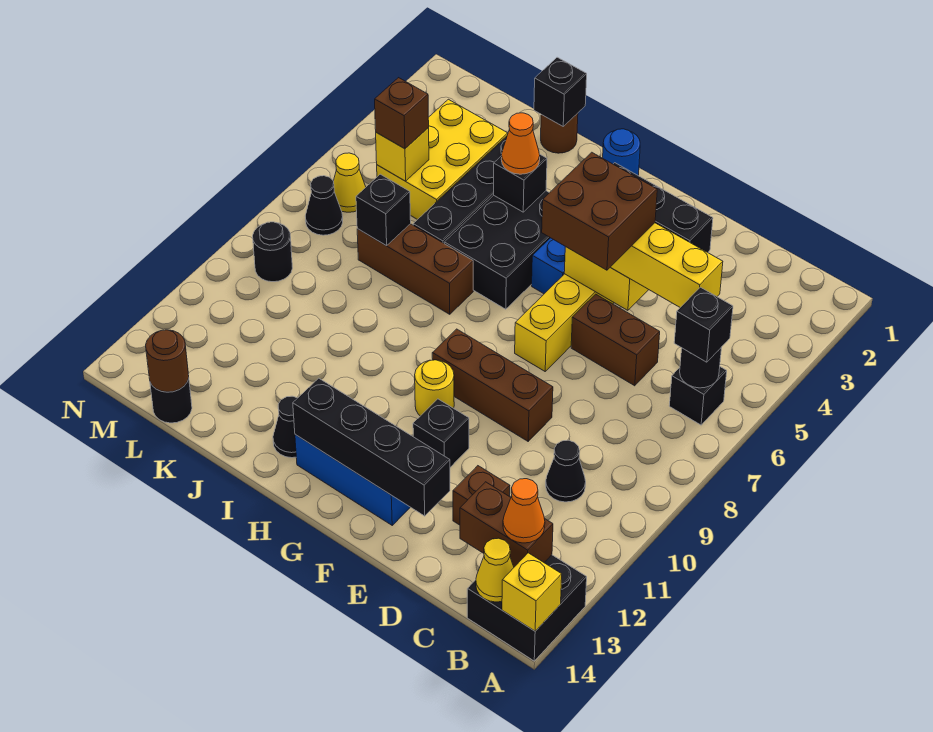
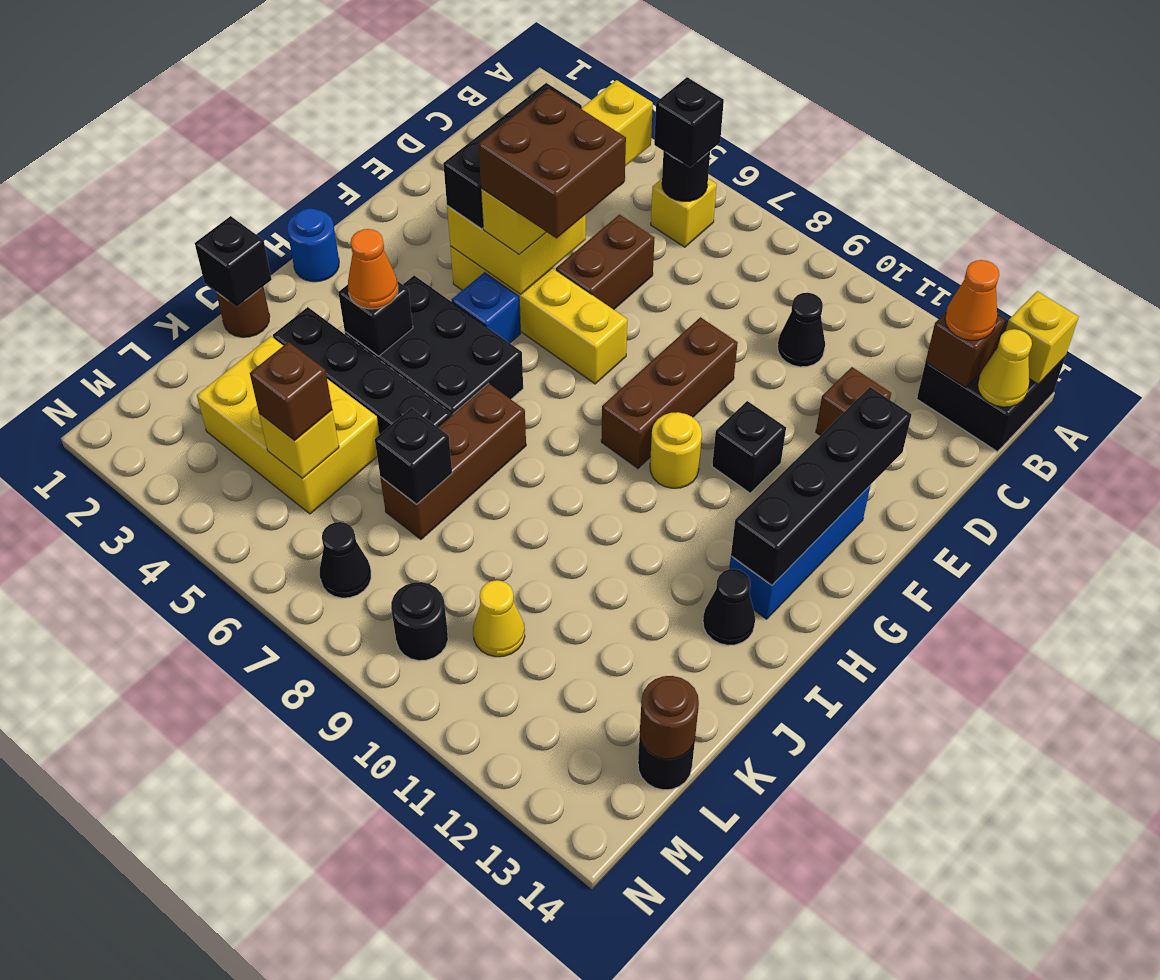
black 1x1 brick [669,367,727,425] -> yellow 1x1 brick [651,179,717,247]
brown 1x2 brick [460,482,553,567] -> brown 1x1 brick [926,312,1005,387]
yellow 1x1 cone [334,153,366,212] -> yellow 1x1 cone moved to [473,580,525,657]

